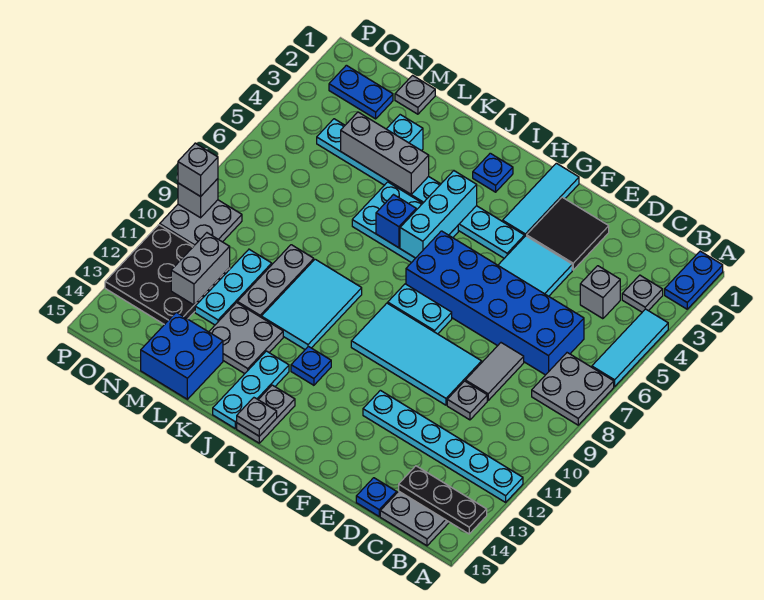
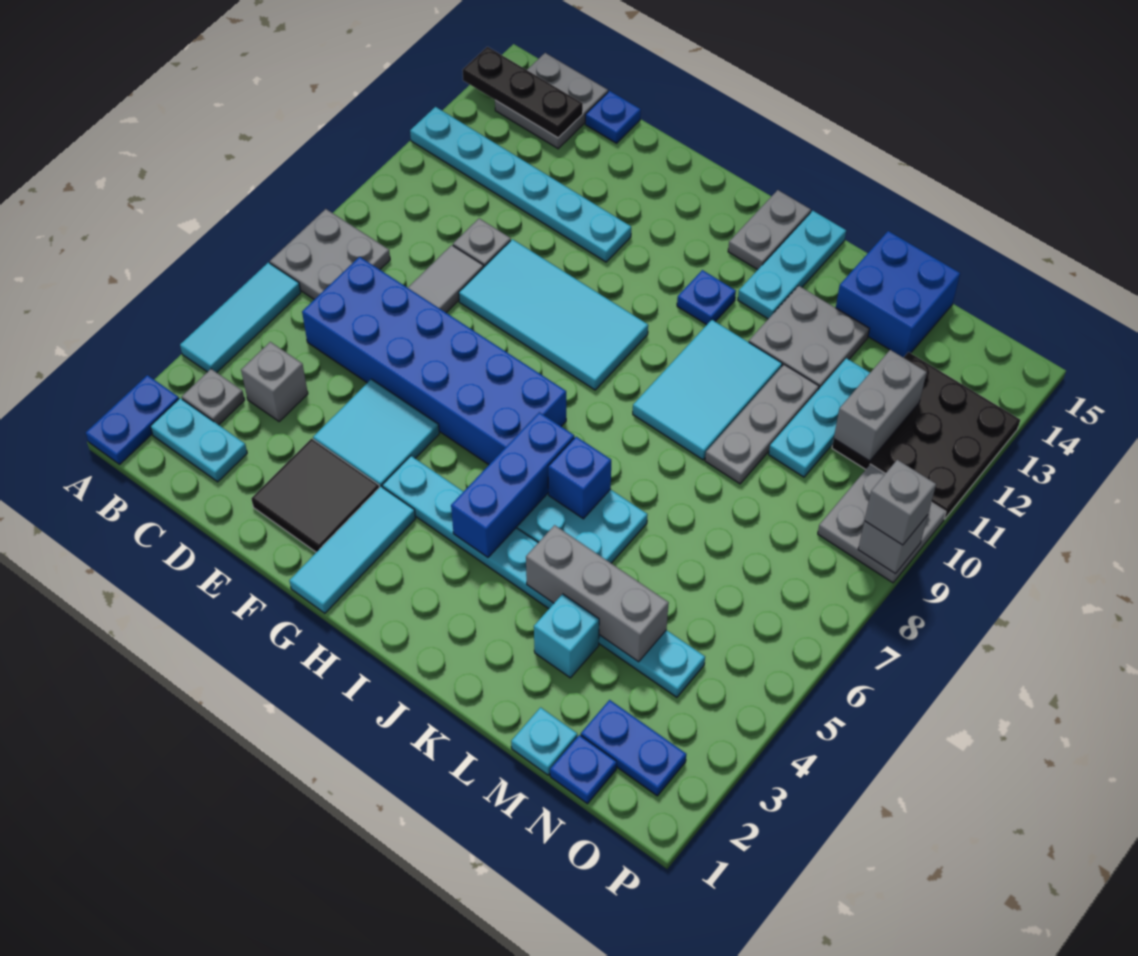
cyan 1x2 plate [388,284,452,334] -> cyan 1x2 plate moved to [150,398,247,482]
blue 1x1 plate [473,153,513,192] -> blue 1x1 plate moved to [550,735,617,804]
cyan 1x3 brick [400,171,477,258] -> blue 1x3 brick [451,412,574,557]
grey 1x1 plate [237,398,277,436] -> none
grey 1x1 plate [395,76,435,114] -> cyan 1x1 plate [511,707,577,775]

